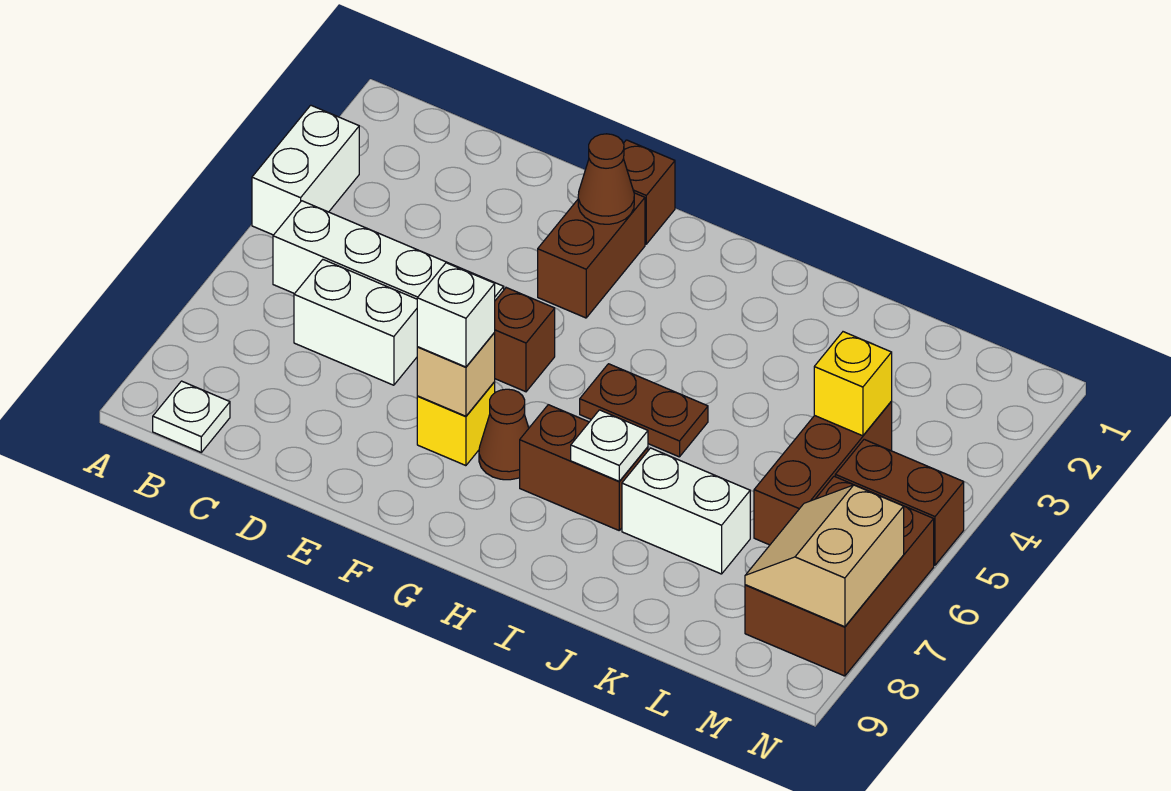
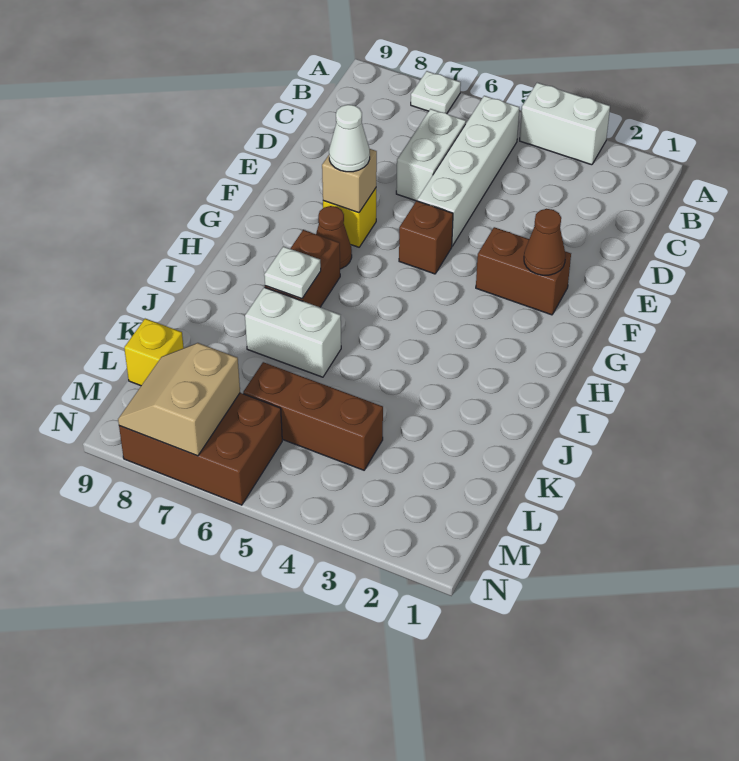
white 1x1 plate [153,381,230,452] -> white 1x1 plate moved to [411,71,461,113]
brown 1x1 brick [623,140,675,244] -> none
white 1x1 brick [417,263,495,367] -> white 1x1 cone [329,105,370,172]
brown 1x2 plate [580,364,708,457] -> none
white 1x2 brick [622,448,750,574] -> white 1x2 brick turned to [245,287,341,377]
yellow 1x1 brick [814,332,892,436] -> yellow 1x1 brick moved to [124,319,184,386]
brown 1x2 brick [835,439,964,565] -> none
tan 2x2 slope [745,485,904,627] -> tan 2x2 slope turned to [118,343,240,456]

